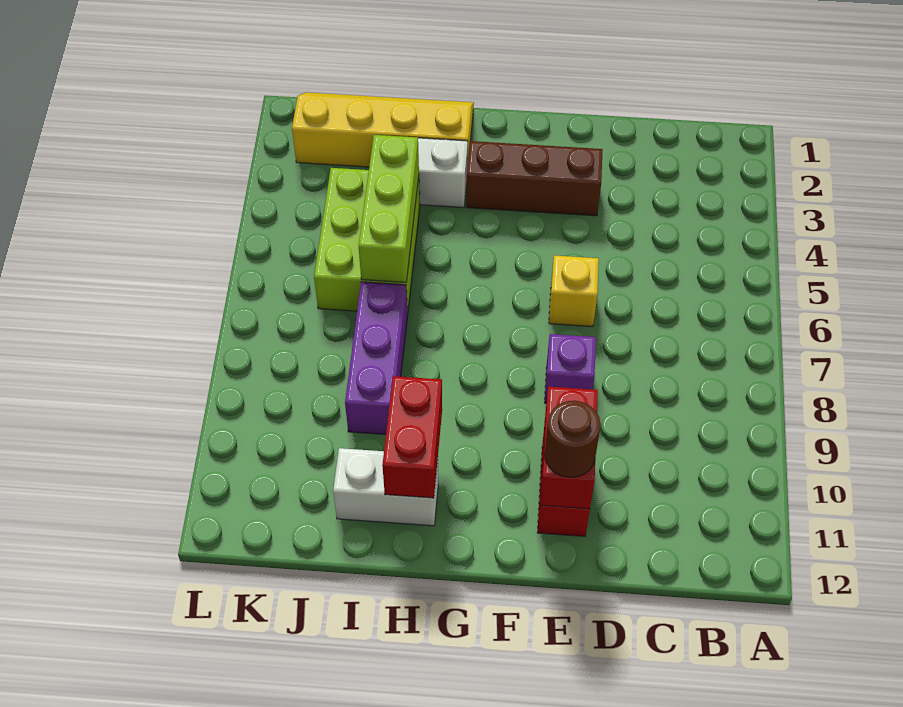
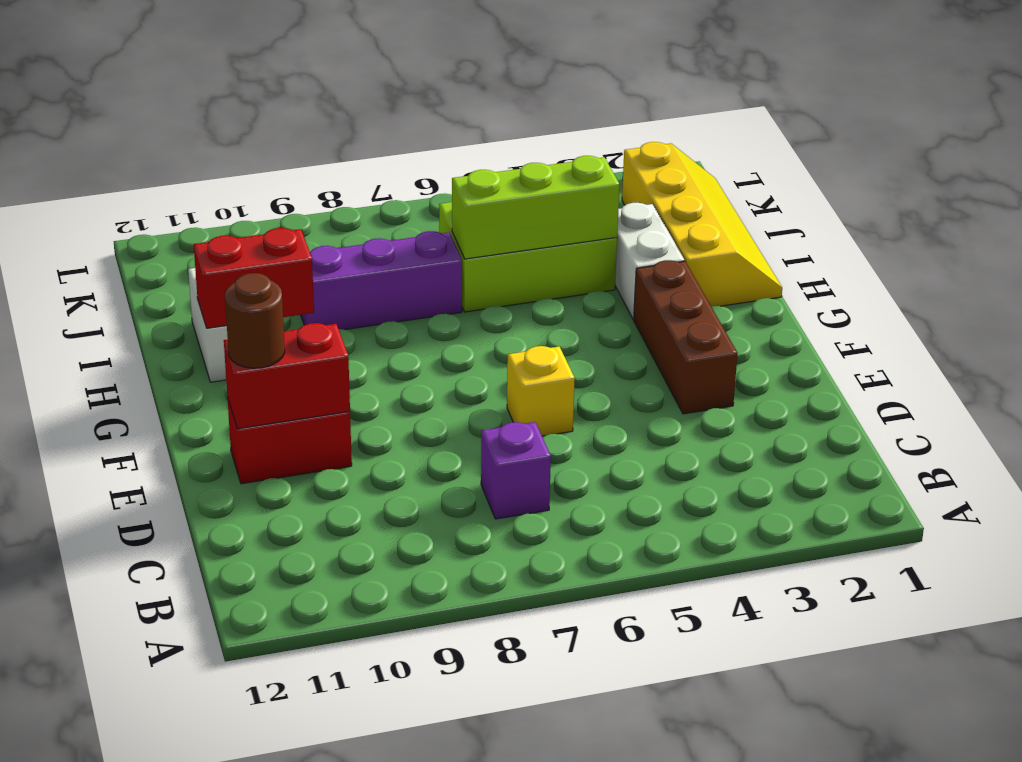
purple 1x1 brick [545,334,596,403] -> purple 1x1 brick moved to [481,422,551,519]

